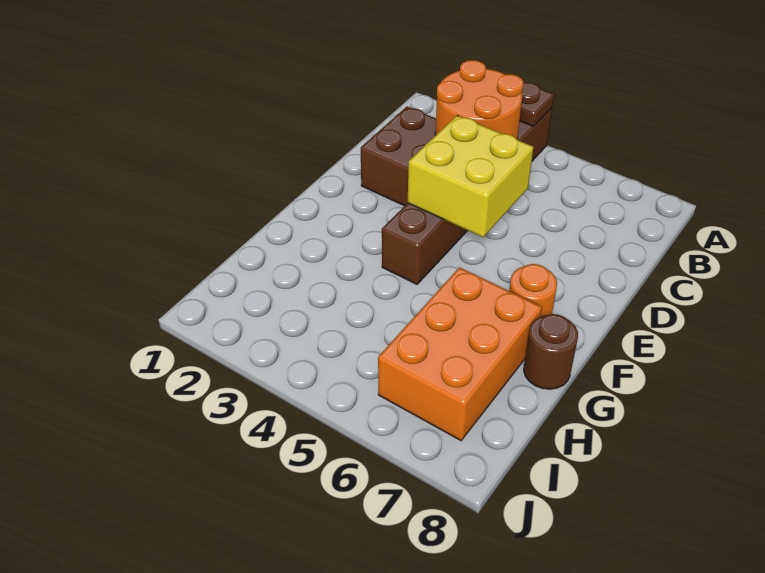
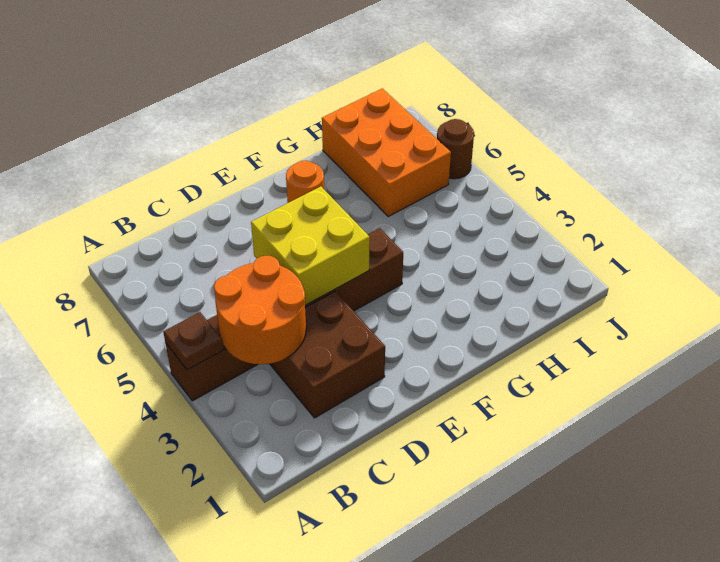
orange 2x3 brick [378,268,542,440] -> orange 2x3 brick turned to [322,88,451,216]
brown 1x1 round brick [524,314,578,389] -> brown 1x1 round brick moved to [437,119,474,179]

